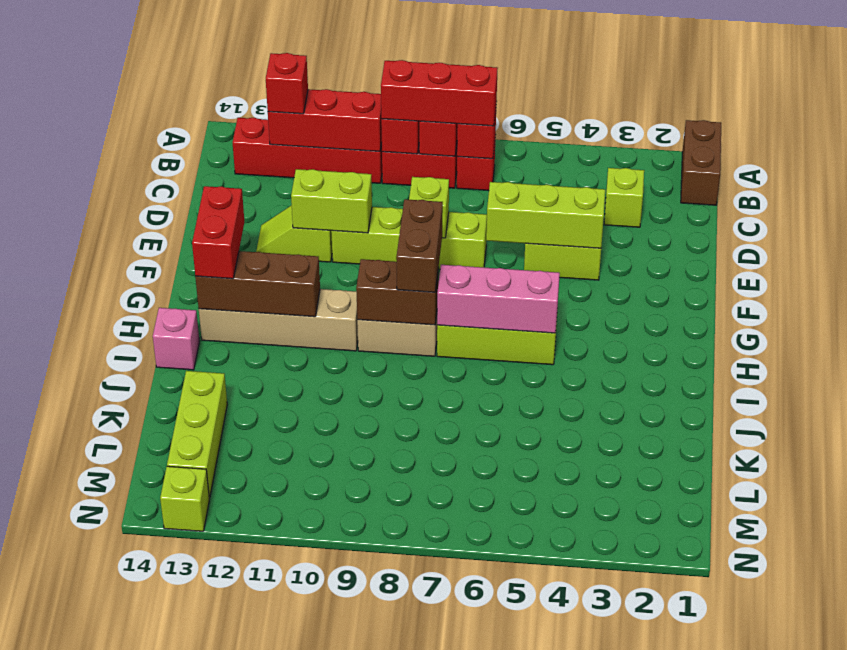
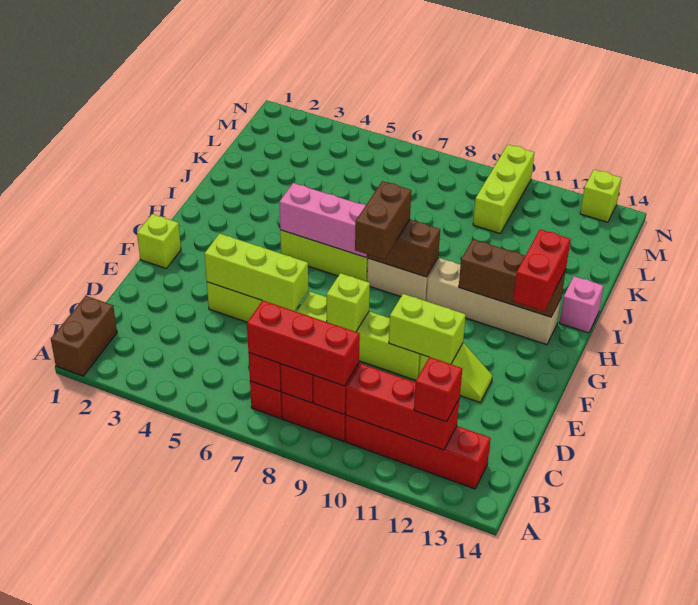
lime 1x1 brick [604,168,644,227] -> lime 1x1 brick moved to [137,214,181,268]
lime 1x3 brick [167,371,227,498] -> lime 1x3 brick moved to [473,145,534,233]

